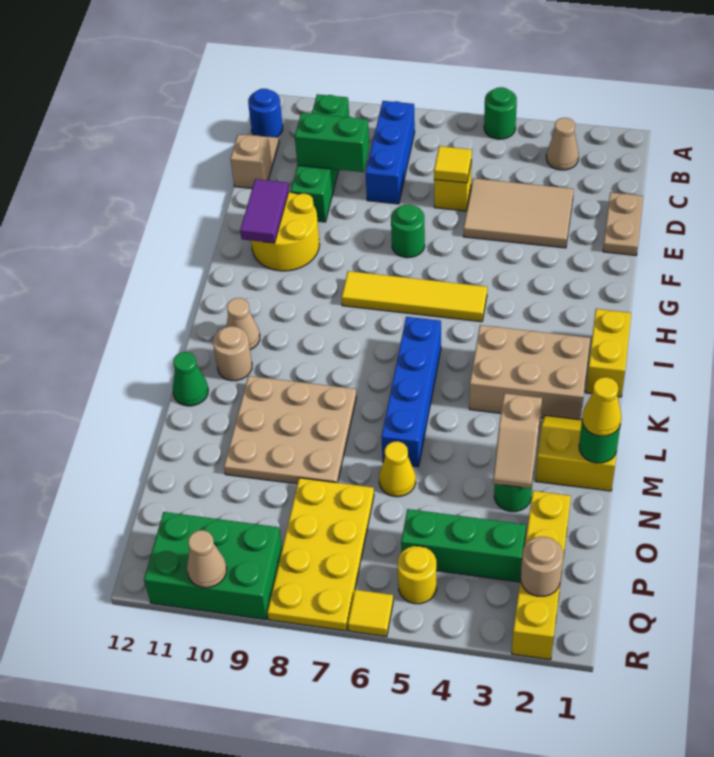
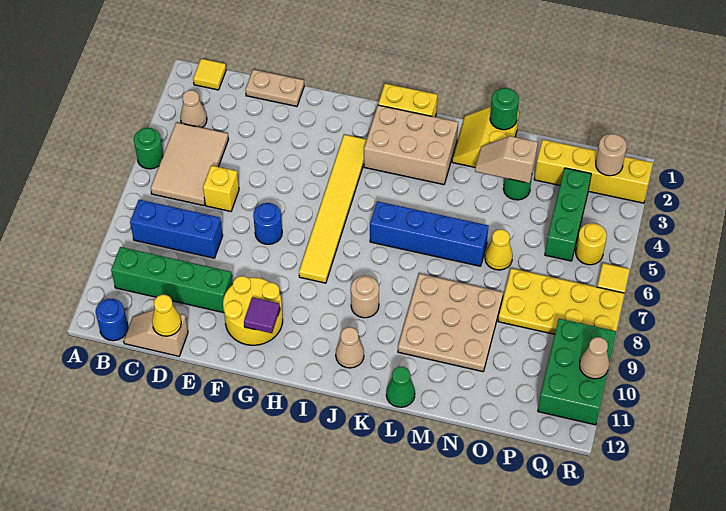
tan 2x3 tile [463,178,574,248] -> tan 2x3 tile moved to [151,122,228,206]
yellow 1x1 tile [434,146,472,183] -> yellow 1x1 tile moved to [193,59,226,90]
green 1x2 brick [295,113,369,172] -> none
green 1x1 round brick [391,205,425,258] -> blue 1x1 round brick [253,203,282,244]
purple 1x2 tile [240,179,289,243] -> purple 1x1 tile [244,297,280,333]
yellow 1x4 tile [342,271,487,322] -> yellow 1x6 tile [299,135,367,283]
tan 2x3 brick [469,325,590,420] -> tan 2x3 brick turned to [364,105,458,185]
tan 1x1 round brick [213,326,252,381] -> tan 1x1 round brick moved to [351,276,379,318]
yellow 1x1 cone [582,377,621,436] -> yellow 1x1 cone moved to [152,295,181,336]
tan 1x2 slope [493,393,542,489] -> tan 1x2 slope turned to [475,136,538,183]

